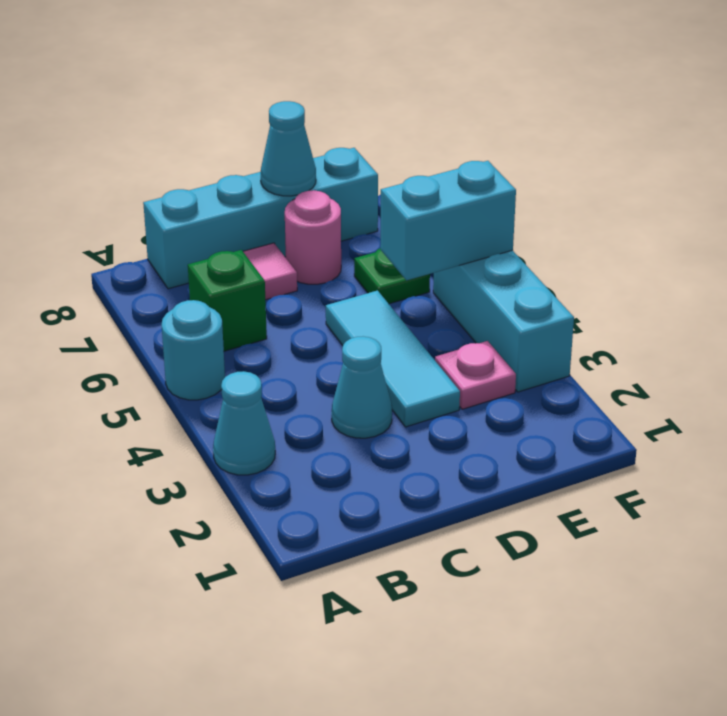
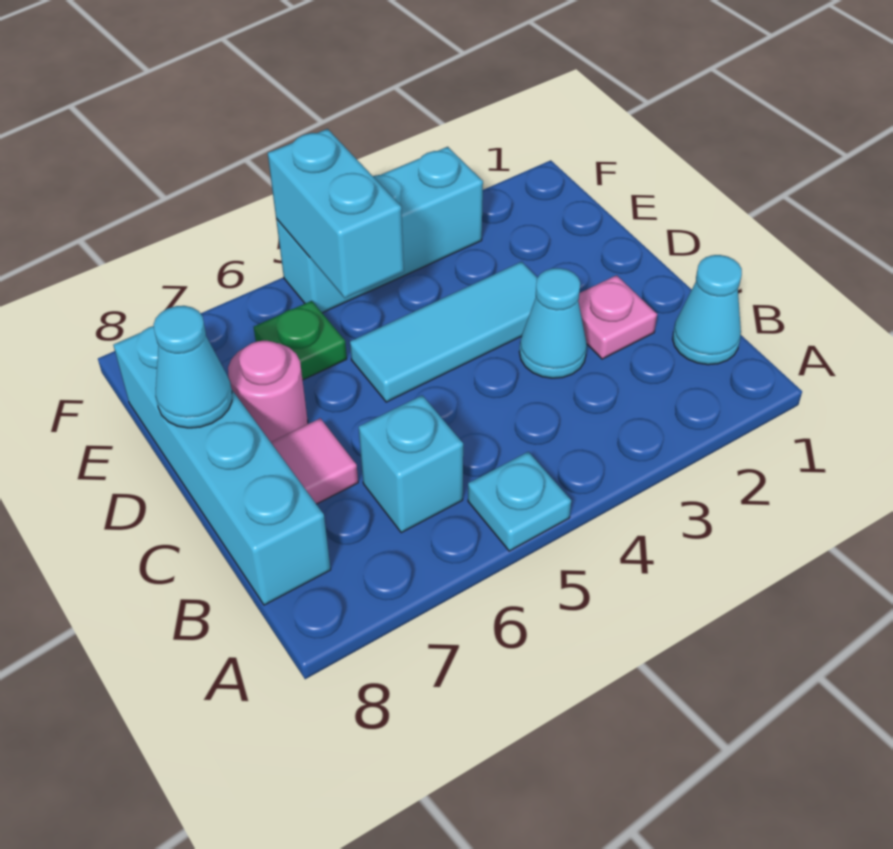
cyan 1x1 cone [213,371,275,475] -> cyan 1x1 cone moved to [673,255,742,365]
cyan 1x1 round brick [162,300,225,400] -> cyan 1x1 plate [468,452,571,551]
green 1x1 brick [188,250,267,351] -> cyan 1x1 brick [359,395,463,533]
pink 1x1 plate [435,341,516,409] -> pink 1x1 plate moved to [578,275,657,359]

